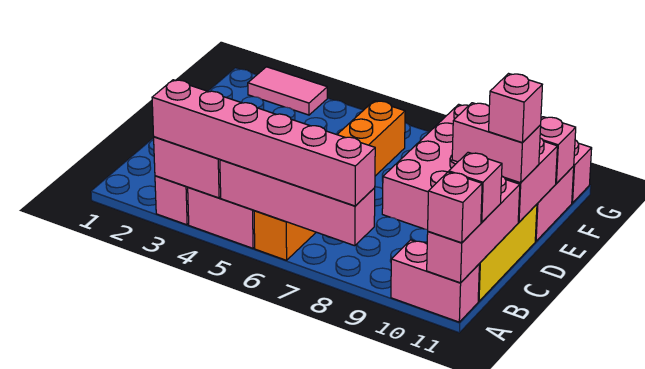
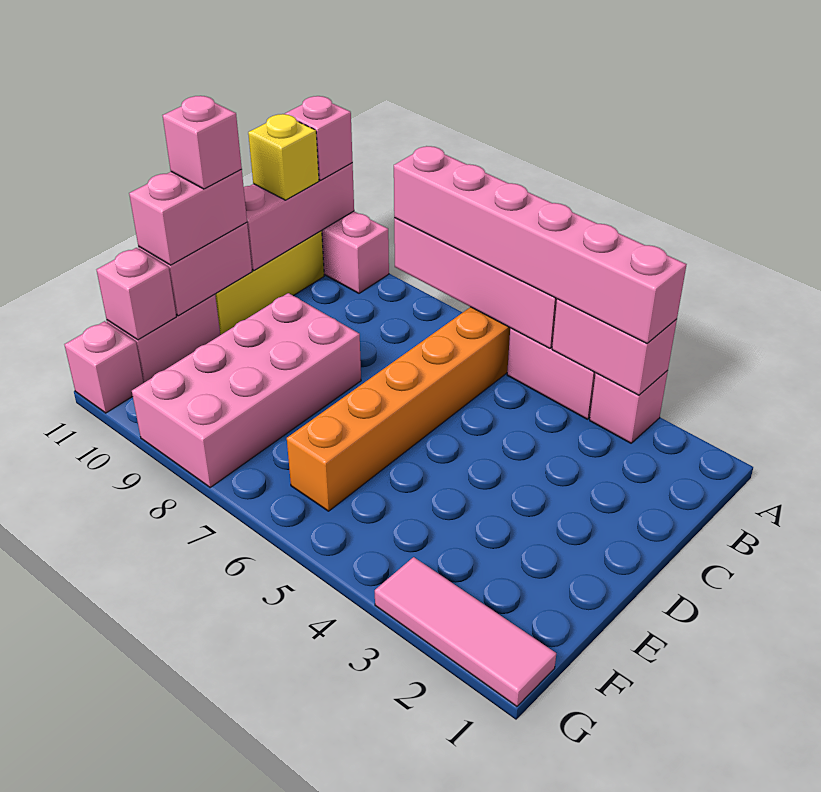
pink 1x1 brick [449,152,502,222] -> yellow 1x1 brick [248,114,319,200]
pink 1x2 brick [452,103,541,183] -> pink 1x2 brick turned to [129,169,247,265]
pink 1x2 tile [248,67,327,115] -> pink 1x3 tile [375,557,556,706]

